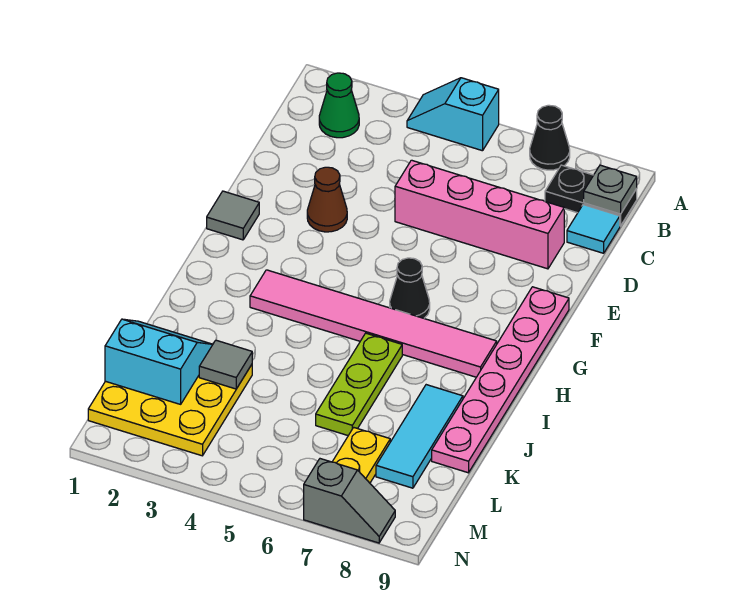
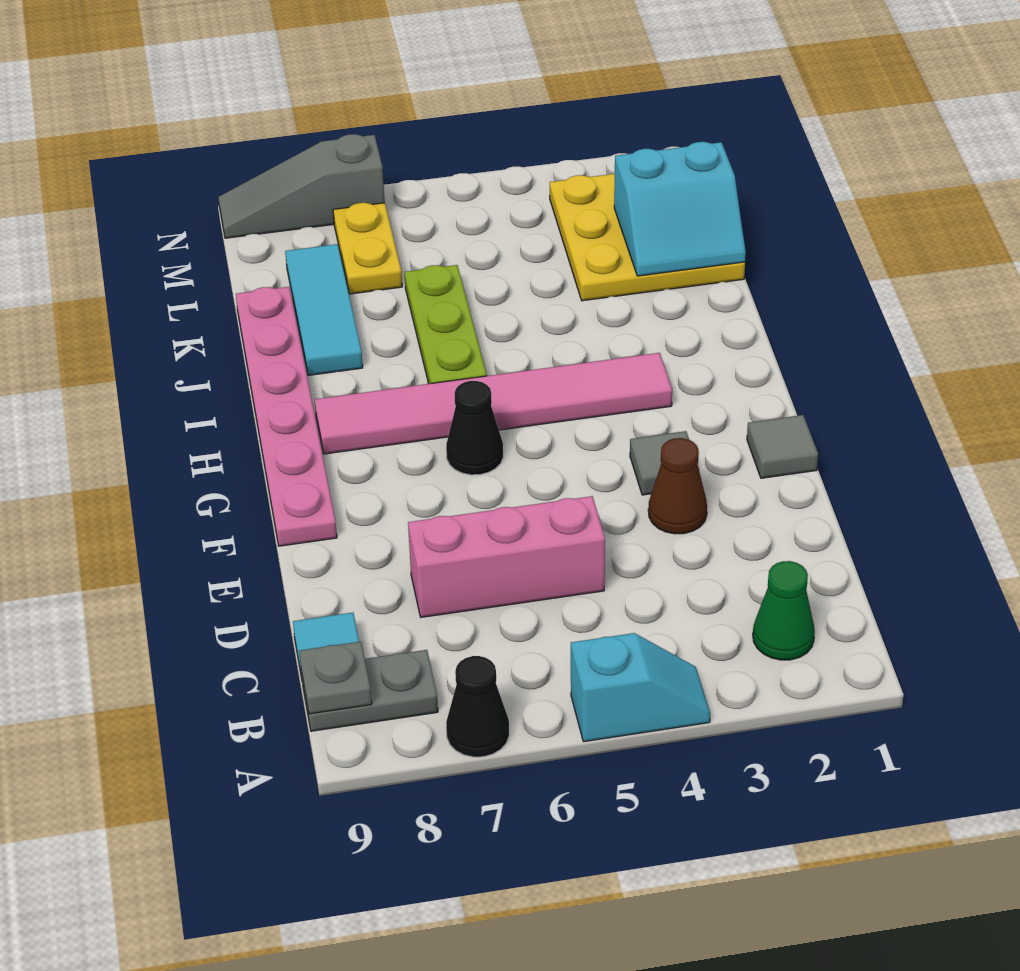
black 1x2 plate [545,165,637,226] -> grey 1x2 plate [301,650,438,731]
pink 1x4 brick [395,160,564,269] -> pink 1x3 brick [408,496,605,617]
grey 1x1 tile [199,340,252,389] -> grey 1x1 tile moved to [630,431,689,495]
grey 1x2 slope [304,459,395,543] -> grey 1x3 slope [218,134,385,238]

